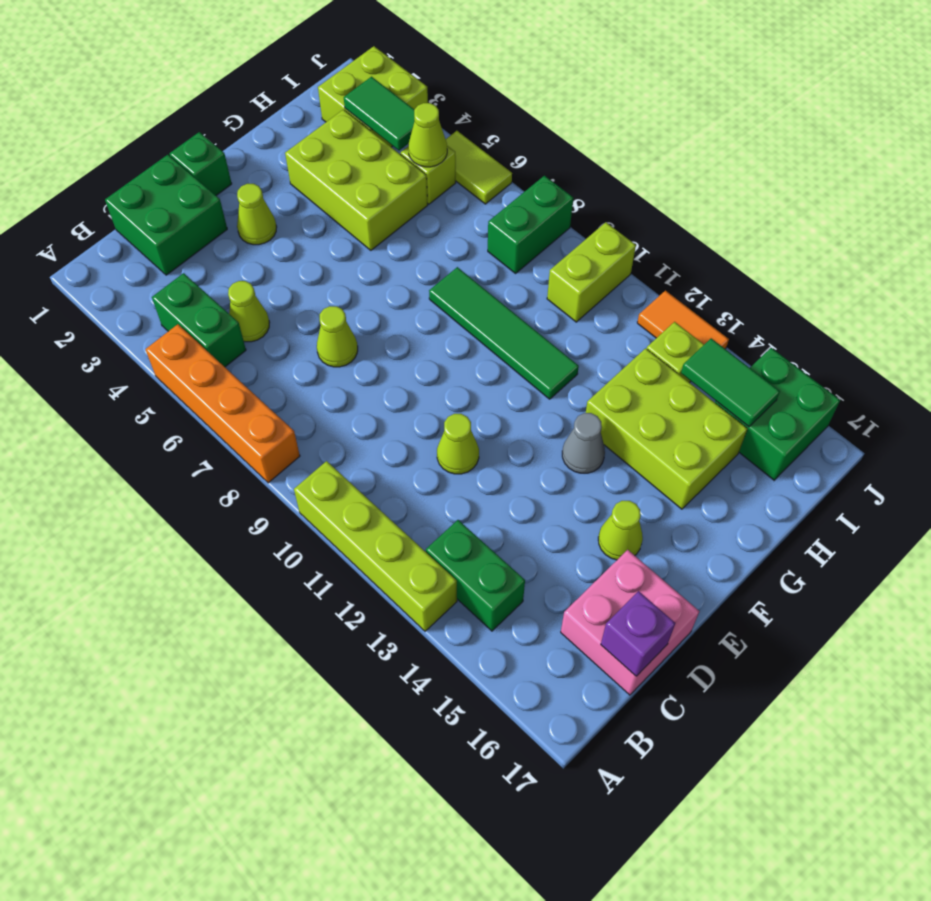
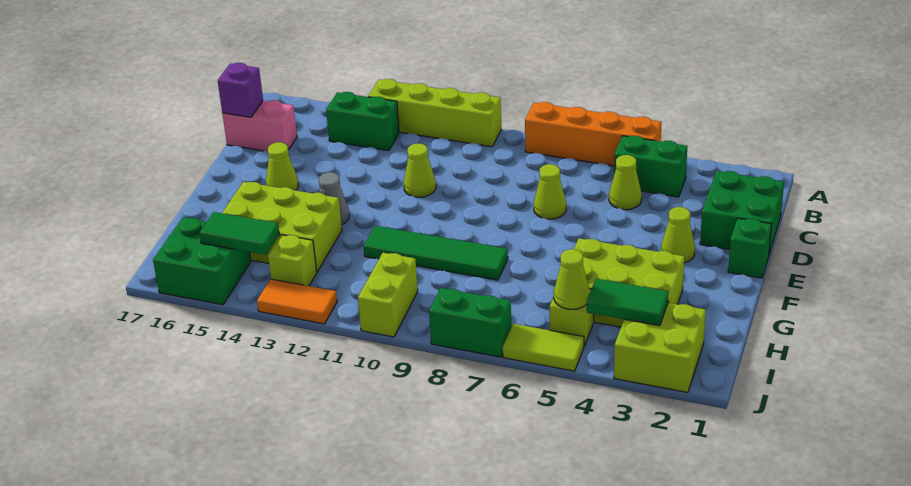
pink 2x2 brick [561,550,699,695] -> pink 1x2 brick [222,100,297,151]
green 1x2 brick [488,176,573,273] -> green 1x2 brick turned to [429,288,511,357]

